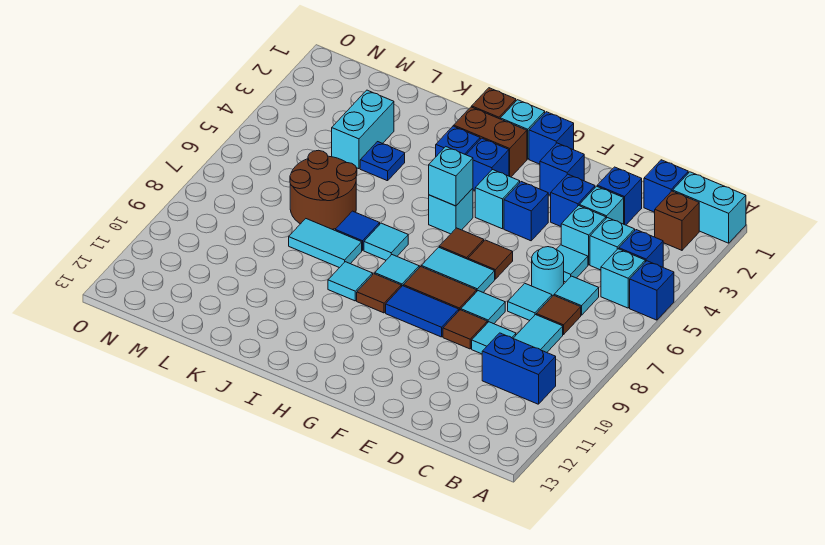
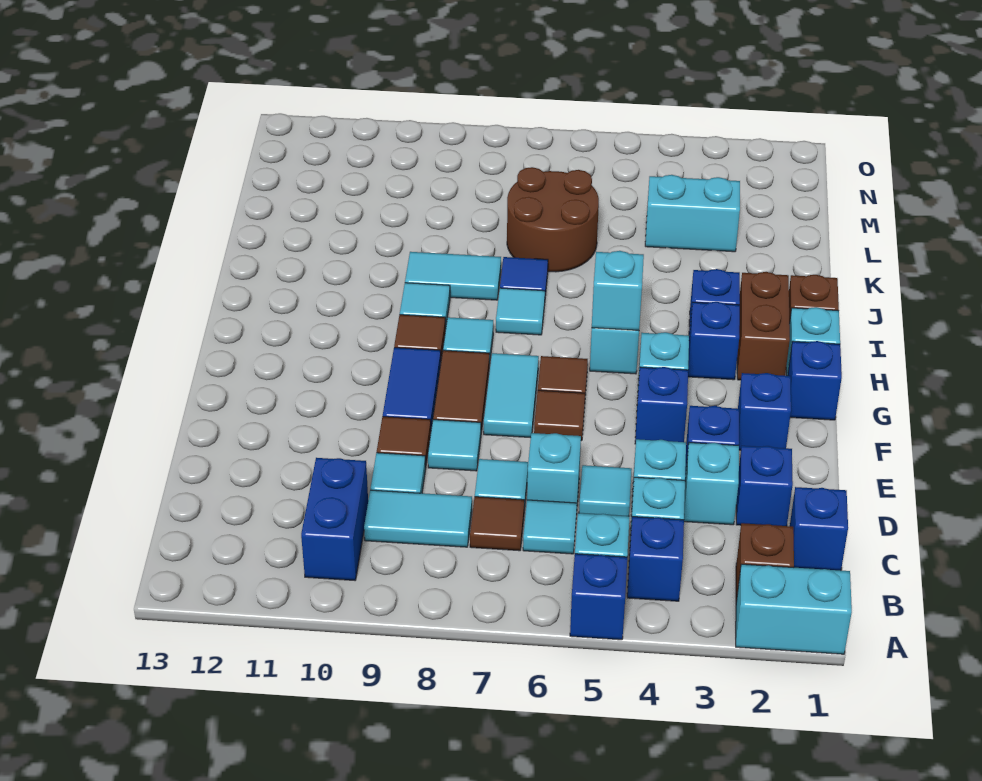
cyan 1x2 brick [673,172,746,243] -> cyan 1x2 brick turned to [736,564,852,654]
cyan 1x1 round brick [532,247,564,296] -> cyan 1x1 brick [527,433,581,515]
cyan 1x2 tile [289,219,362,268] -> cyan 1x2 tile turned to [405,252,501,300]
blue 1x1 plate [360,142,405,181] -> none

